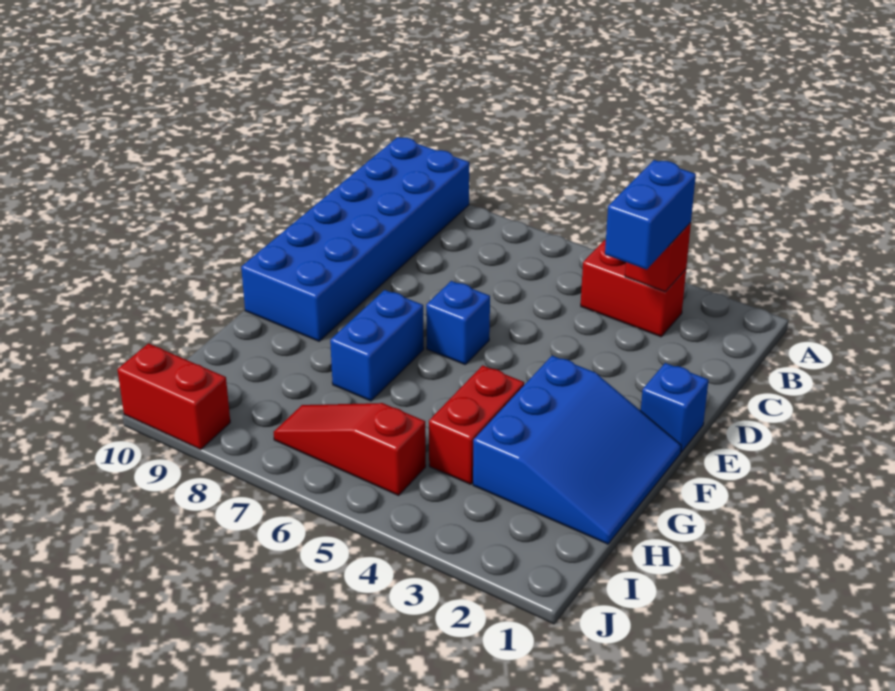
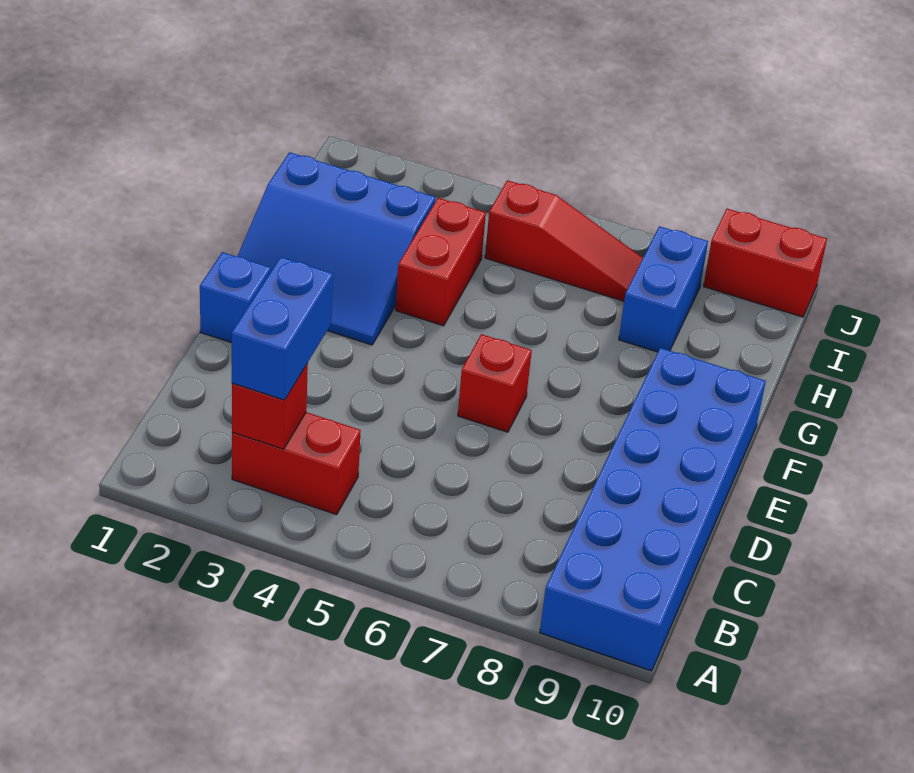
blue 1x1 brick [426,281,490,364] -> red 1x1 brick [458,334,532,432]
blue 3x3 slope [473,356,681,544] -> blue 3x3 slope turned to [238,152,435,345]
blue 1x2 brick [330,290,424,401] -> blue 1x2 brick moved to [619,226,708,352]

